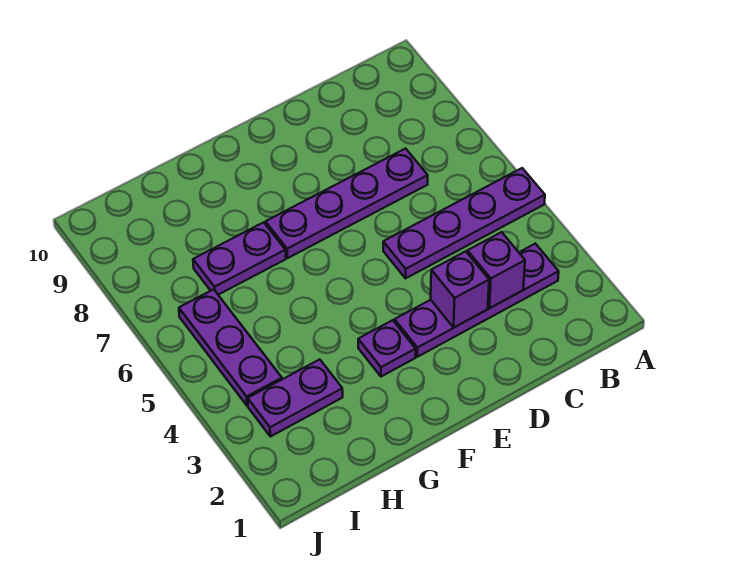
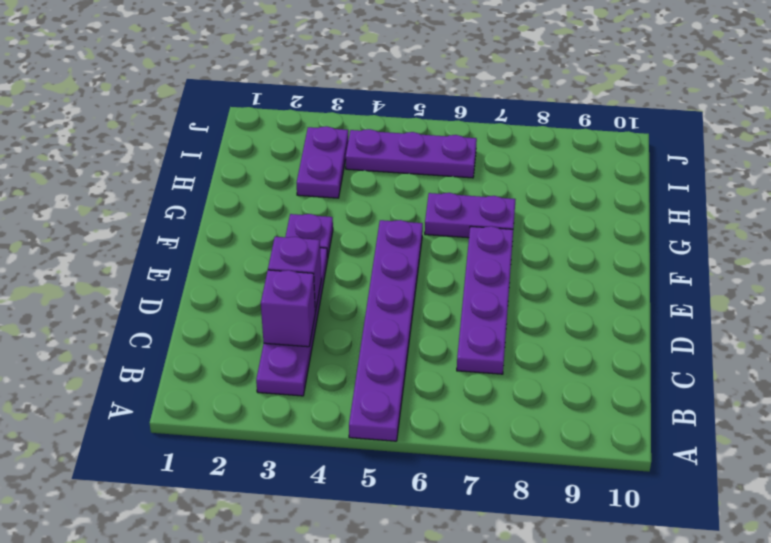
purple 1x4 plate [383,168,545,278] -> purple 1x6 plate [349,220,423,441]
purple 1x2 plate [193,222,286,295] -> purple 1x2 plate turned to [425,193,516,238]

